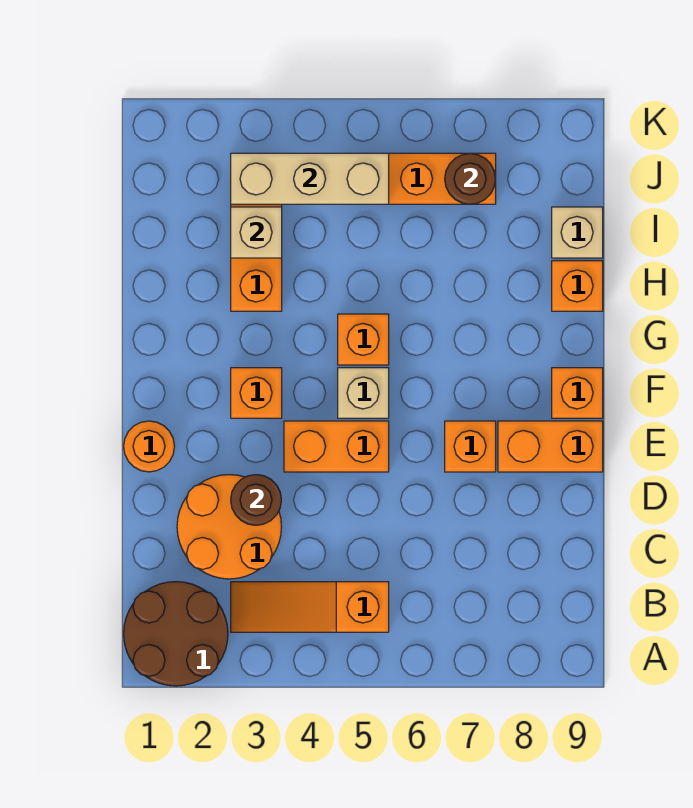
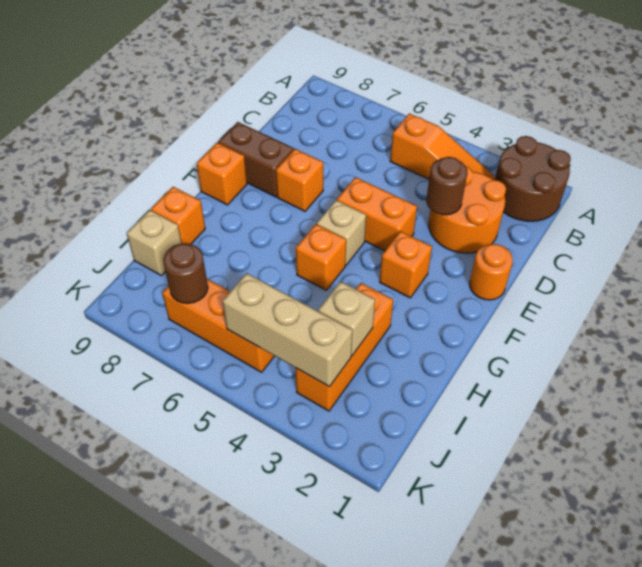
orange 1x2 brick [498,421,603,472] -> brown 1x2 brick [218,122,294,197]

